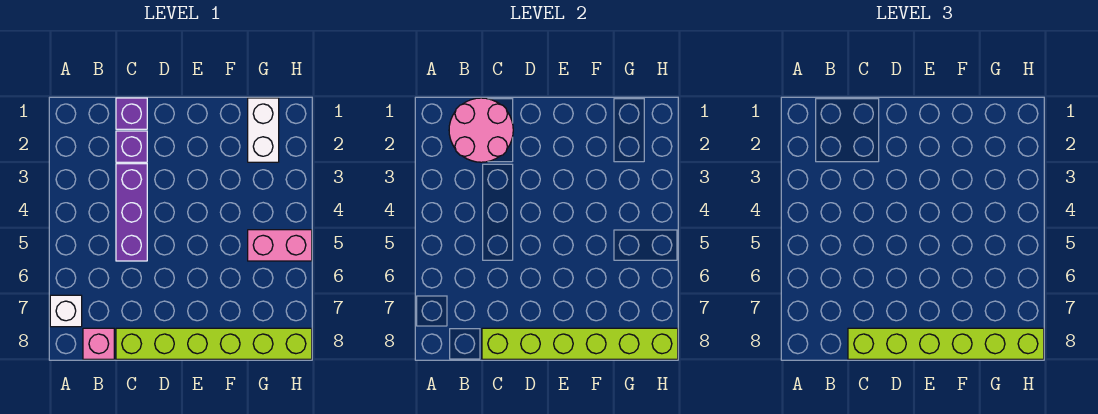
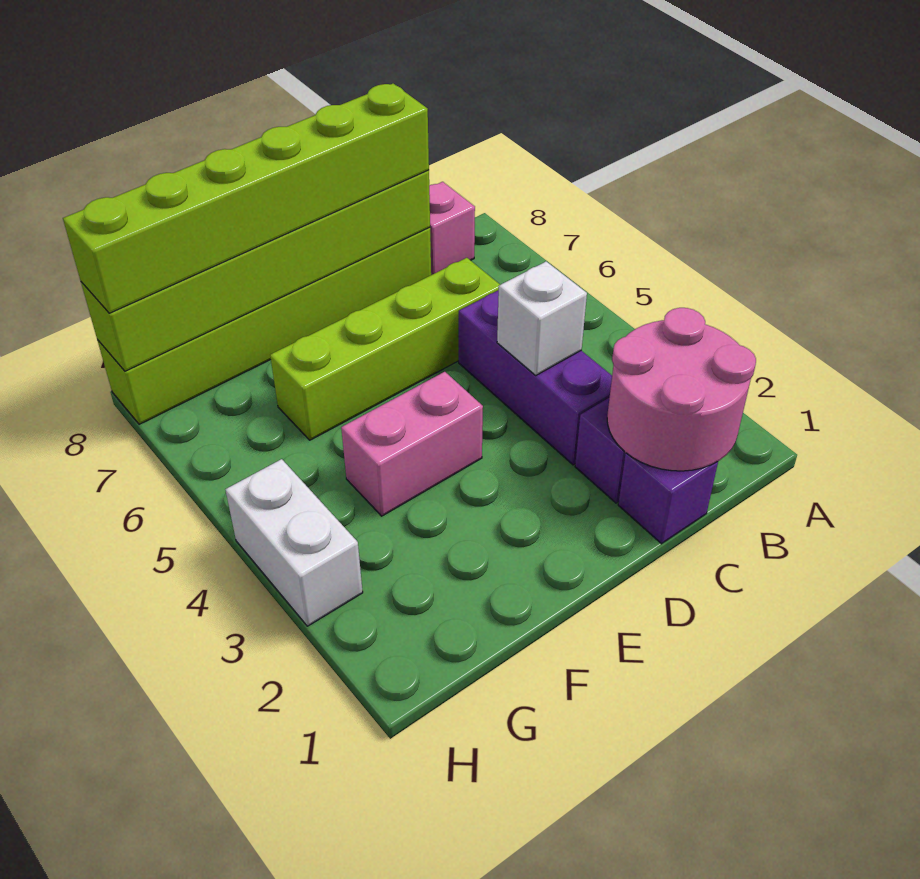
white 1x1 brick [50,295,82,327] -> white 1x1 brick moved to [497,261,587,375]
none -> lime 1x4 brick [270,258,500,440]
white 1x2 brick [248,98,279,162] -> white 1x2 brick moved to [225,459,363,626]
pink 1x2 brick [248,230,312,261] -> pink 1x2 brick moved to [341,372,483,516]

